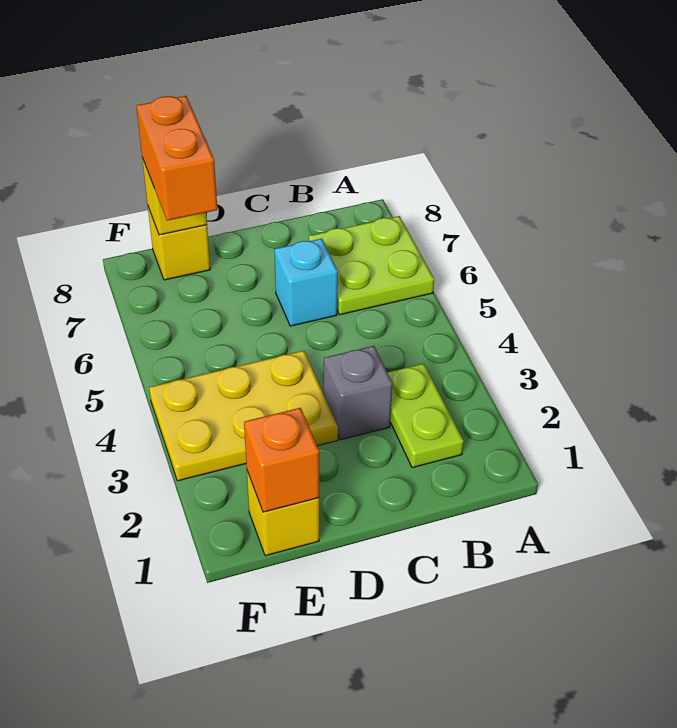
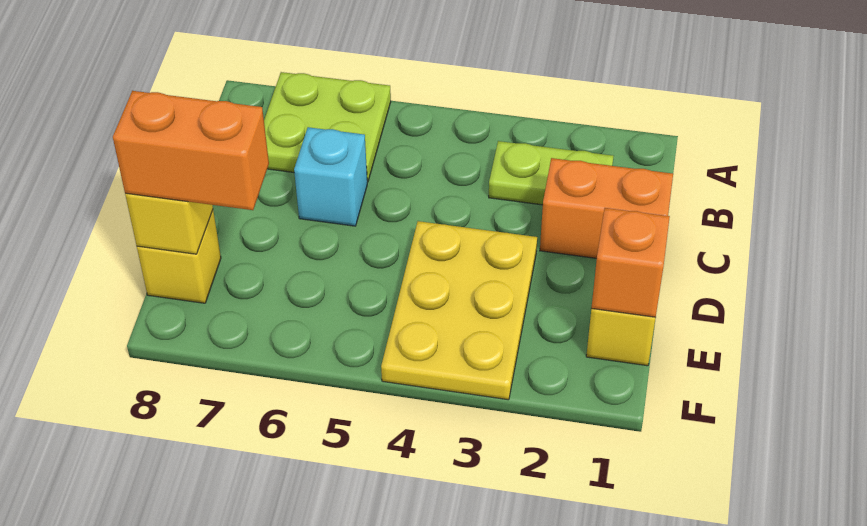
none -> orange 1x2 brick [540,158,673,258]
grey 1x1 brick [324,346,392,440] -> none

